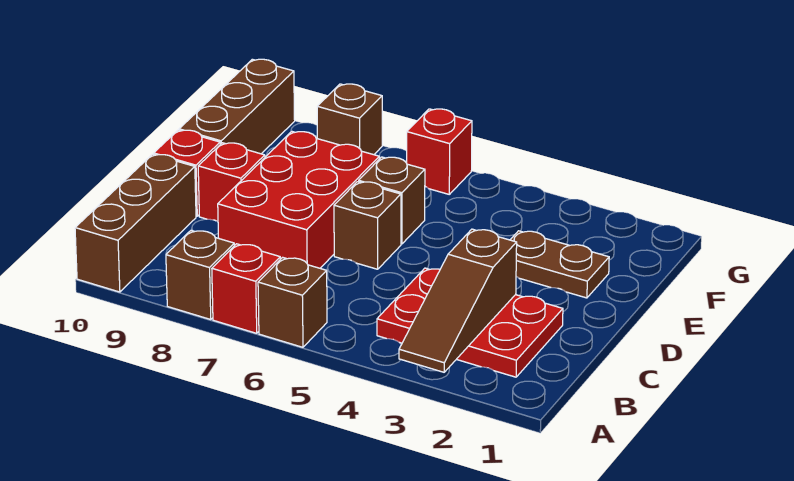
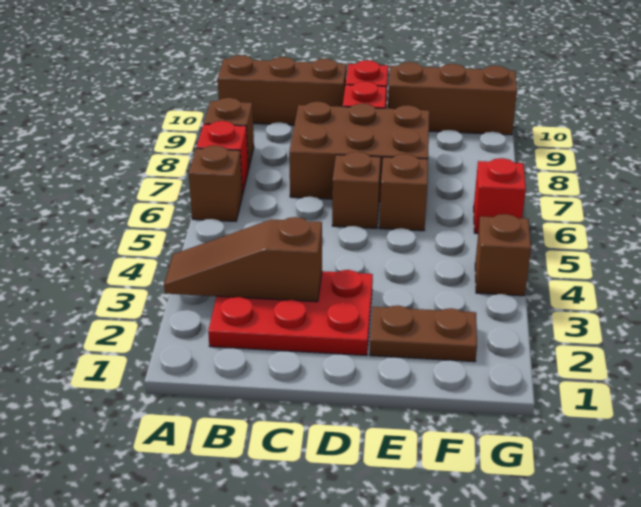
red 2x3 plate [377,268,563,377] -> red 2x3 plate turned to [208,270,373,356]
red 2x3 brick [218,132,379,268] -> brown 2x3 brick [289,101,429,201]
brown 1x2 plate [510,231,609,298] -> brown 1x2 plate turned to [370,305,477,362]
brown 1x1 brick [317,84,382,155] -> brown 1x1 brick moved to [475,214,531,296]

